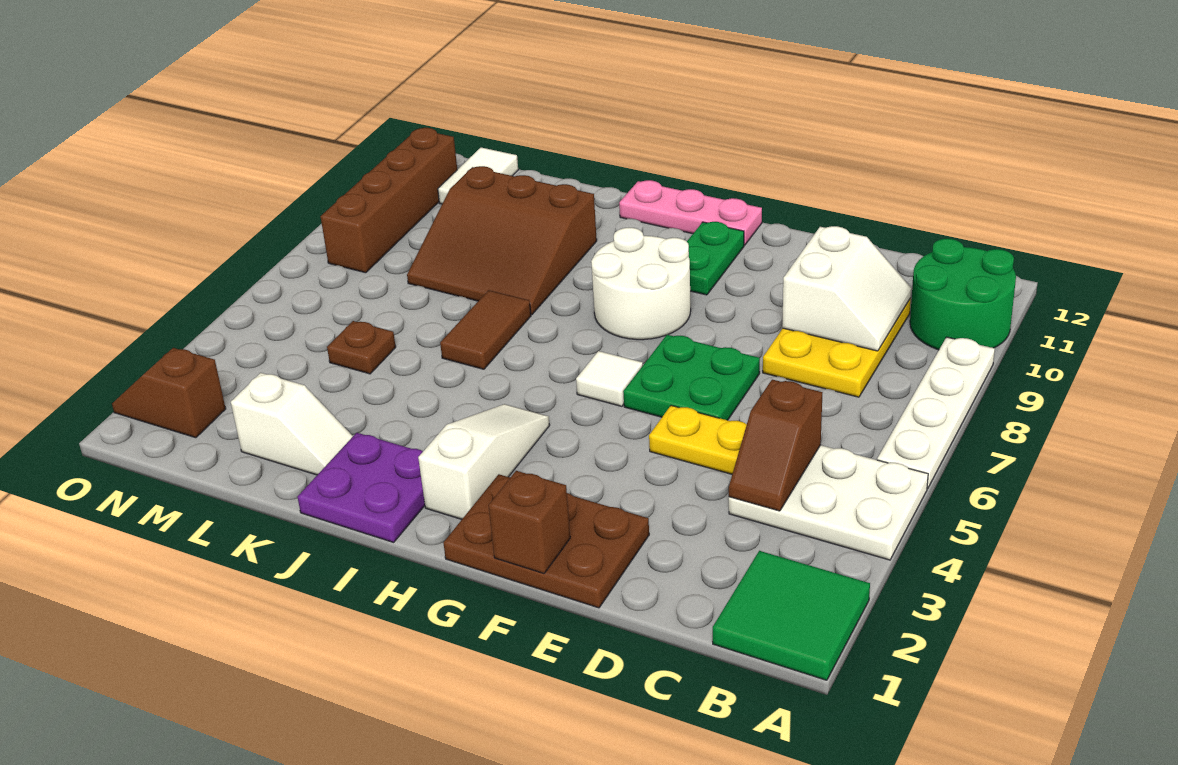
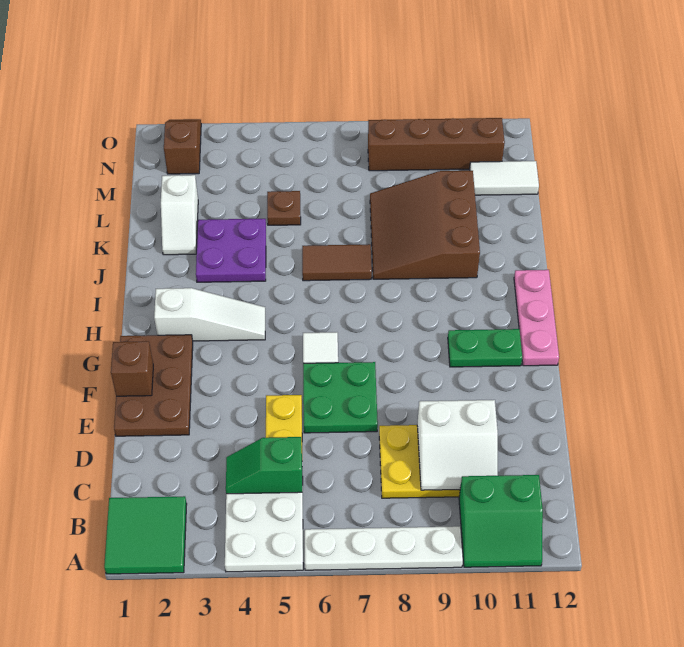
green 2x2 round brick [910,239,1016,350] -> green 2x2 slope [459,475,543,567]
brown 1x2 slope [729,380,822,511] -> green 1x2 slope [226,437,302,494]
white 2x2 round brick [591,228,691,340] -> none
purple 2x2 plate [298,433,425,542] -> purple 2x2 plate moved to [196,219,266,282]

